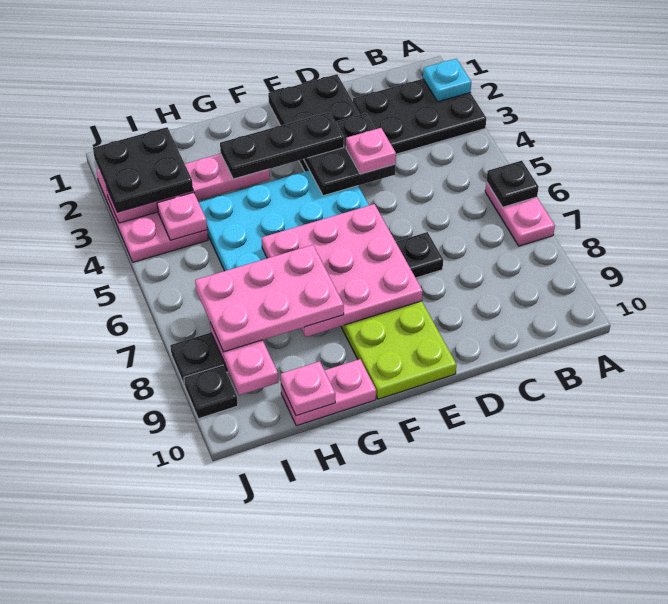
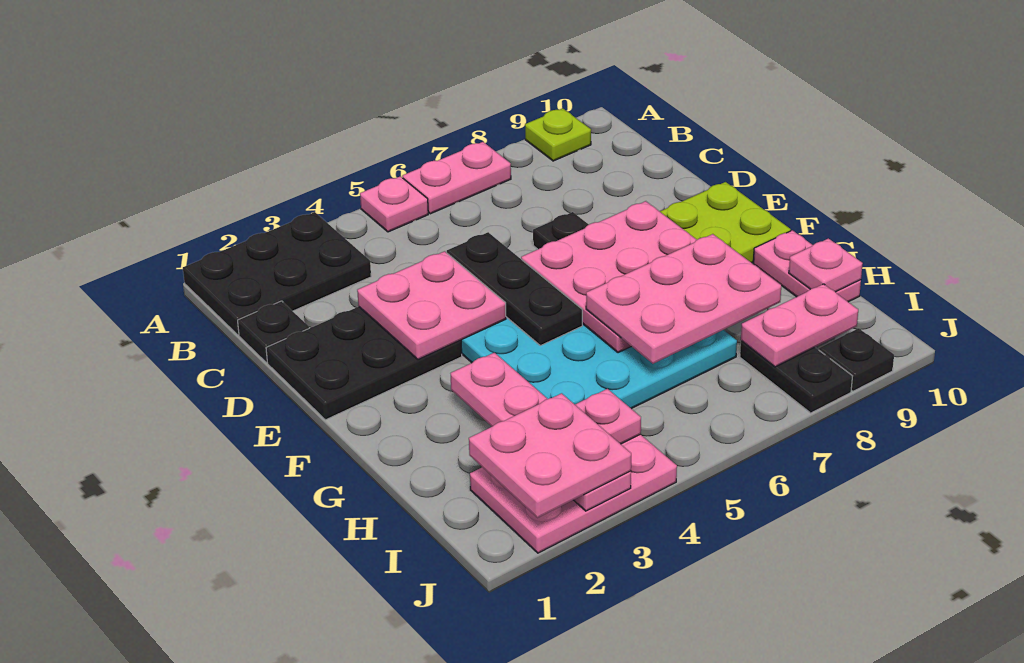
black 2x3 plate [353,79,486,154] -> black 2x3 plate turned to [183,212,371,335]
cyan 1x1 plate [423,59,471,102] -> none
black 1x1 plate [486,161,539,207] -> black 1x1 plate moved to [238,301,309,362]
none -> lime 1x1 plate [525,108,591,161]
black 2x2 plate [304,113,396,196] -> pink 2x2 plate [357,251,506,359]
pink 1x1 plate [346,128,396,174] -> pink 1x1 plate moved to [360,176,428,232]
black 1x3 plate [220,112,344,179] -> black 1x3 plate moved to [447,232,582,346]
pink 2x3 plate [195,245,344,352] -> pink 2x3 plate turned to [586,234,781,364]
black 2x2 plate [93,127,193,212] -> pink 2x2 plate [469,393,631,518]

